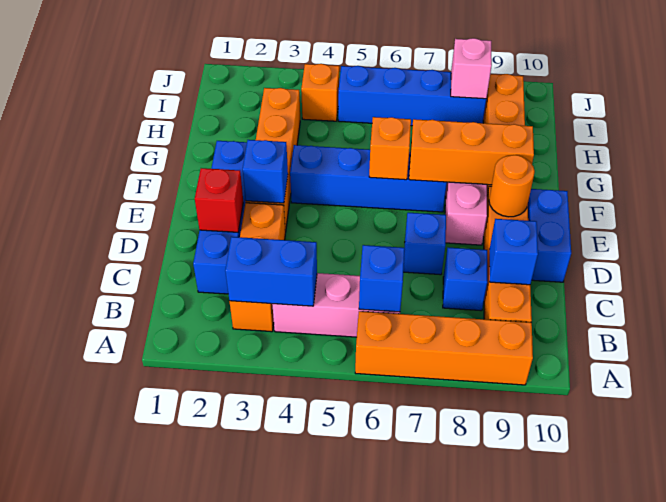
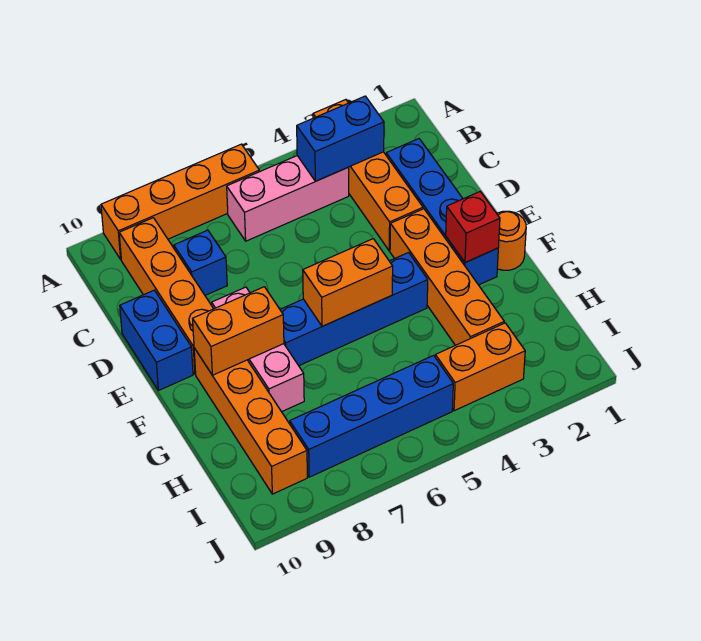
orange 1x3 brick [229,203,285,332] -> orange 1x4 brick [313,100,423,251]
blue 1x1 brick [359,245,405,312] -> none
blue 1x1 brick [489,219,538,285] -> none
red 1x1 brick [195,168,243,232] -> red 1x1 brick moved to [446,192,500,263]
blue 1x1 brick [403,213,446,275] -> none
blue 1x1 brick [243,140,288,203] -> none
orange 1x1 round brick [489,155,535,217] -> orange 1x1 round brick moved to [497,211,526,270]
orange 1x1 brick [369,117,411,180] -> orange 1x2 brick [303,239,393,326]
orange 1x3 brick [409,119,534,185] -> orange 1x2 brick [193,287,284,375]
orange 1x1 brick [301,64,339,121] -> orange 1x2 brick [435,323,525,411]
pink 1x1 brick [451,38,492,99] -> none

